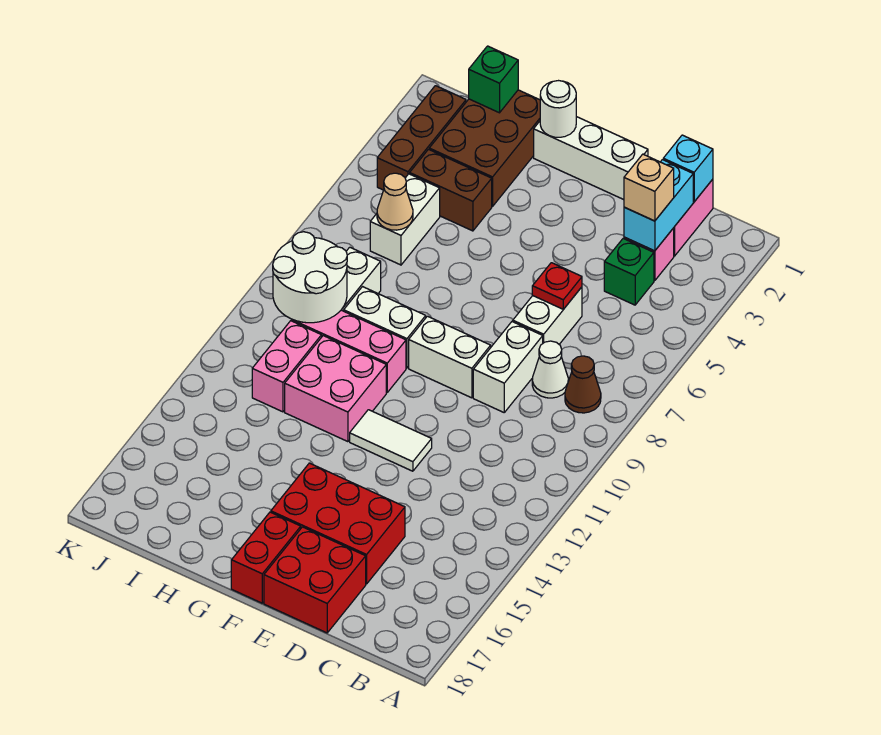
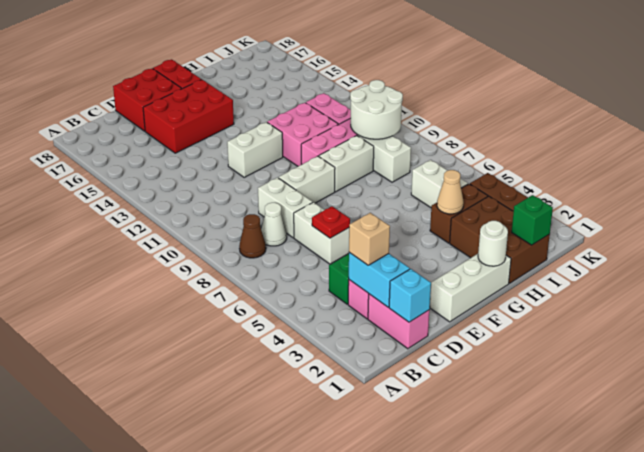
white 1x2 tile [350,410,432,471] -> white 1x2 brick [227,122,283,177]
tan 1x1 cone [377,173,413,230] -> tan 1x1 cone moved to [437,170,464,214]

